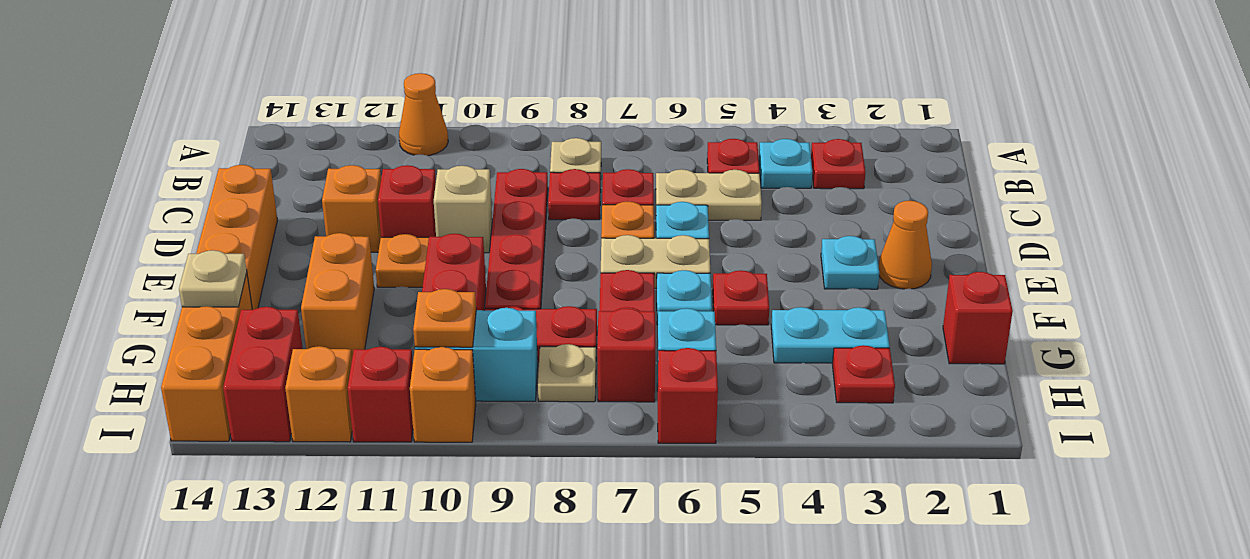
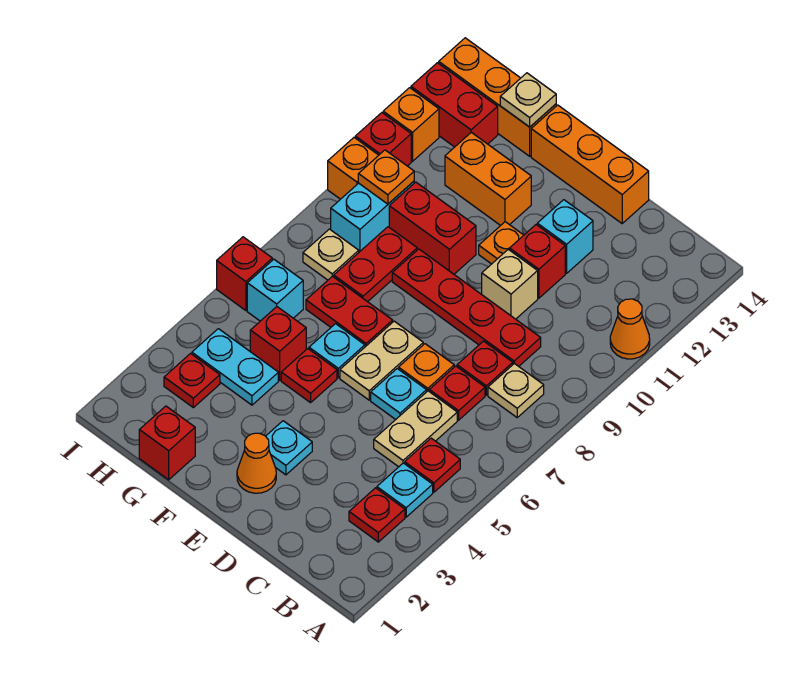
orange 1x1 brick [322,165,381,252] -> cyan 1x1 brick [537,200,593,273]
cyan 1x2 plate [771,307,890,363] -> cyan 1x2 plate turned to [192,329,278,405]
red 1x1 brick [597,308,655,402] -> red 1x1 brick moved to [250,307,306,380]

